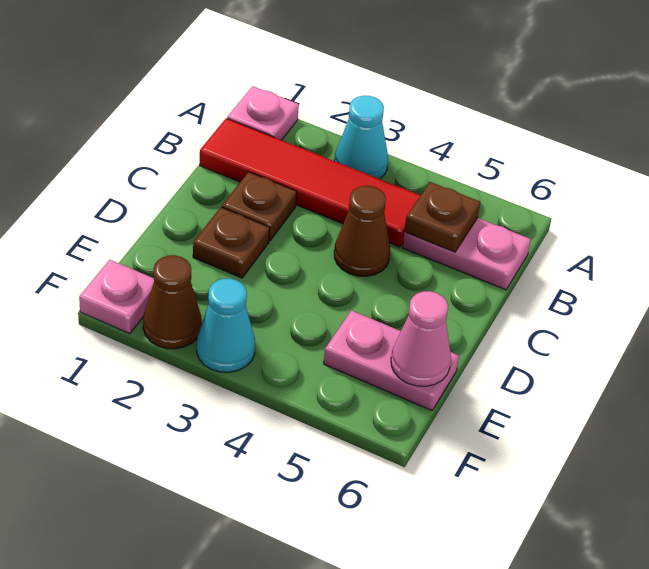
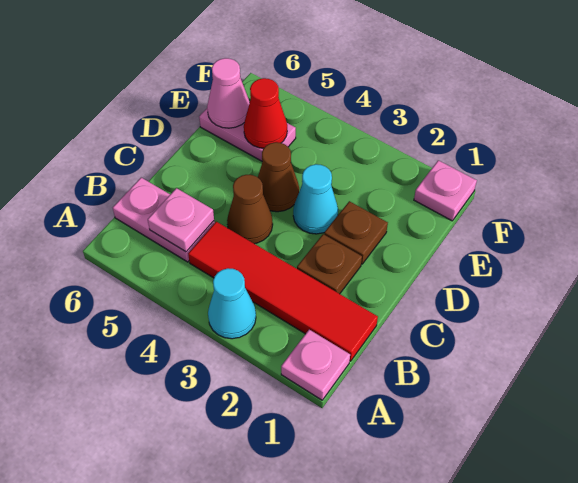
brown 1x1 plate [405,182,480,252] -> pink 1x1 plate [148,188,214,252]
none -> red 1x1 cone [244,78,287,148]
brown 1x1 cone [143,255,201,349] -> brown 1x1 cone moved to [258,142,299,212]
cyan 1x1 cone [197,279,255,372] -> cyan 1x1 cone moved to [293,164,338,234]

